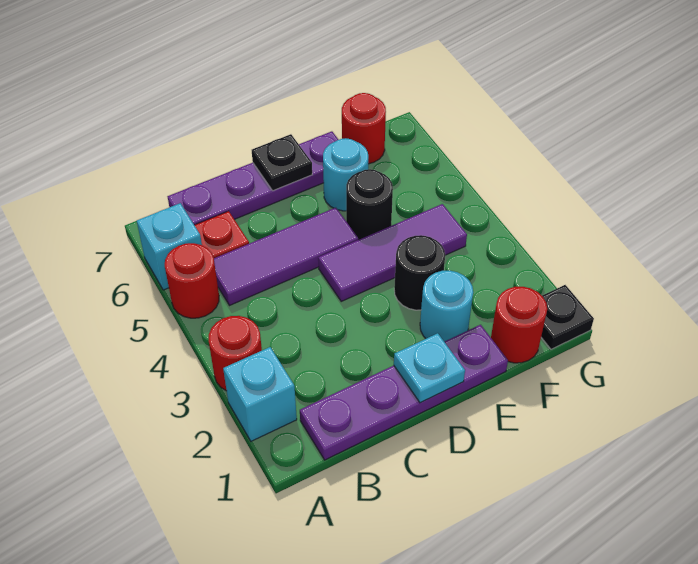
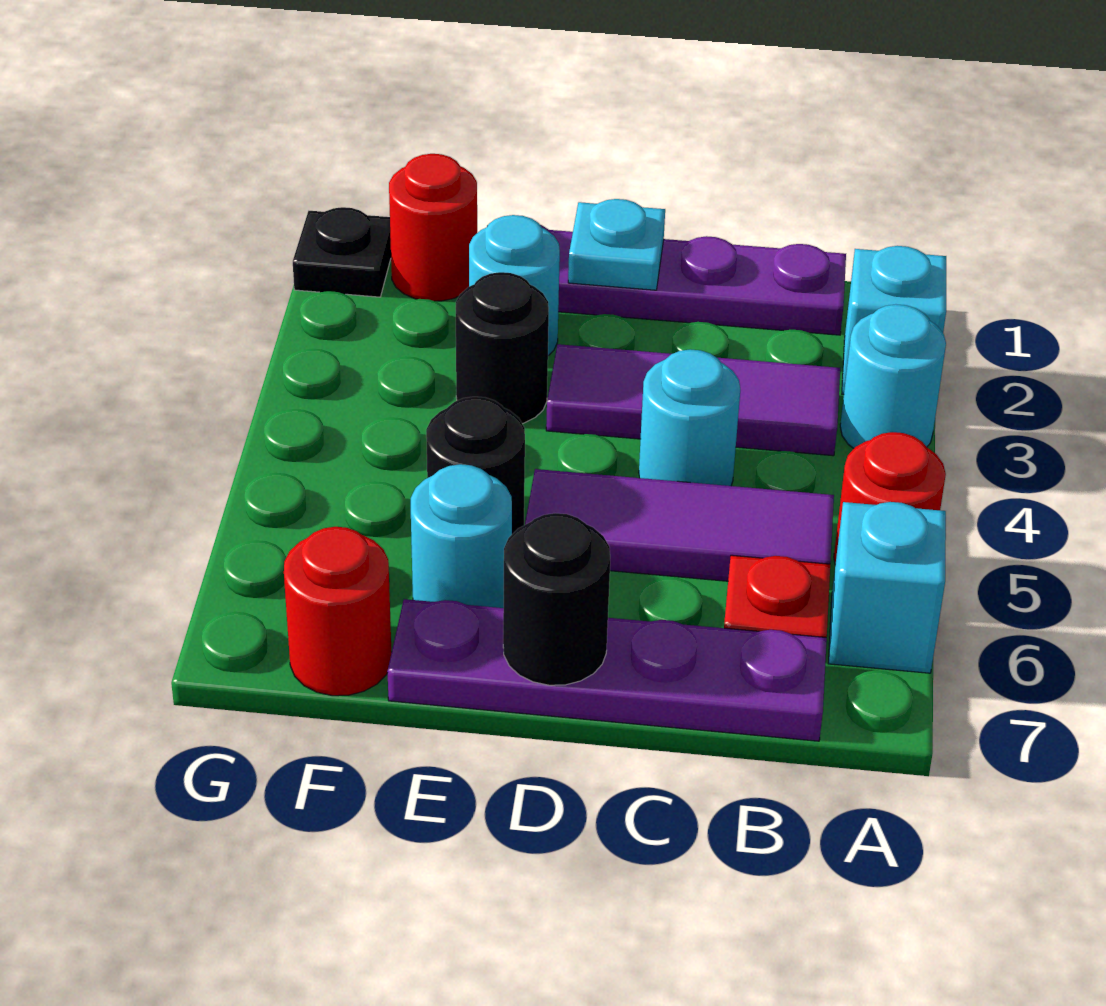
red 1x1 round brick [209,316,262,391] -> cyan 1x1 round brick [840,304,946,448]
none -> cyan 1x1 round brick [639,349,740,486]
purple 1x3 tile [318,204,467,301] -> purple 1x3 tile moved to [546,344,840,456]
black 1x1 plate [252,134,312,191] -> black 1x1 round brick [503,513,610,685]

